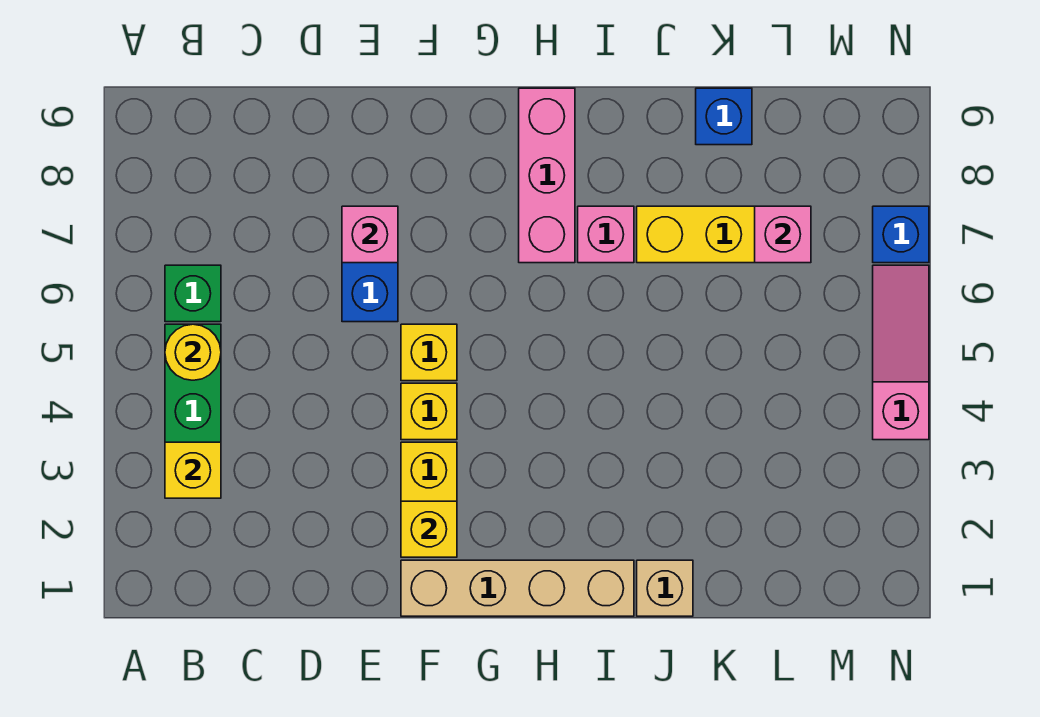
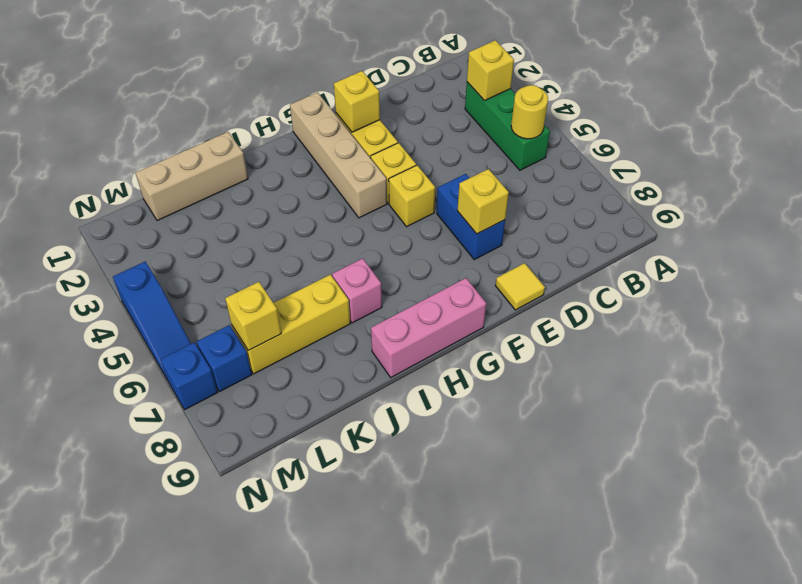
green 1x1 brick [165,265,221,322] -> none
pink 1x1 brick [342,206,398,263] -> yellow 1x1 brick [457,169,509,234]
none -> yellow 1x1 tile [495,263,545,310]
tan 1x4 brick [401,560,634,616] -> tan 1x4 brick turned to [290,92,387,218]
pink 1x3 brick [519,88,575,263] -> pink 1x3 brick turned to [371,278,486,377]
tan 1x1 brick [637,560,693,616] -> tan 1x3 brick [136,132,248,221]
blue 1x1 brick [696,88,752,145] -> blue 1x1 brick moved to [196,325,252,392]
pink 1x1 brick [755,206,811,263] -> yellow 1x1 brick [225,282,281,350]
pink 1x3 slope [873,265,929,440] -> blue 1x3 slope [113,262,191,380]

